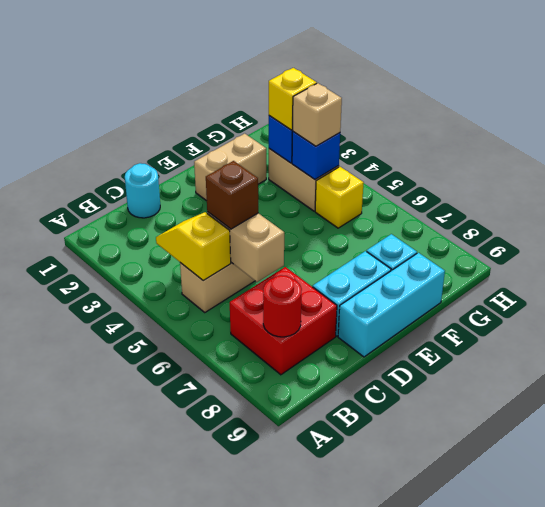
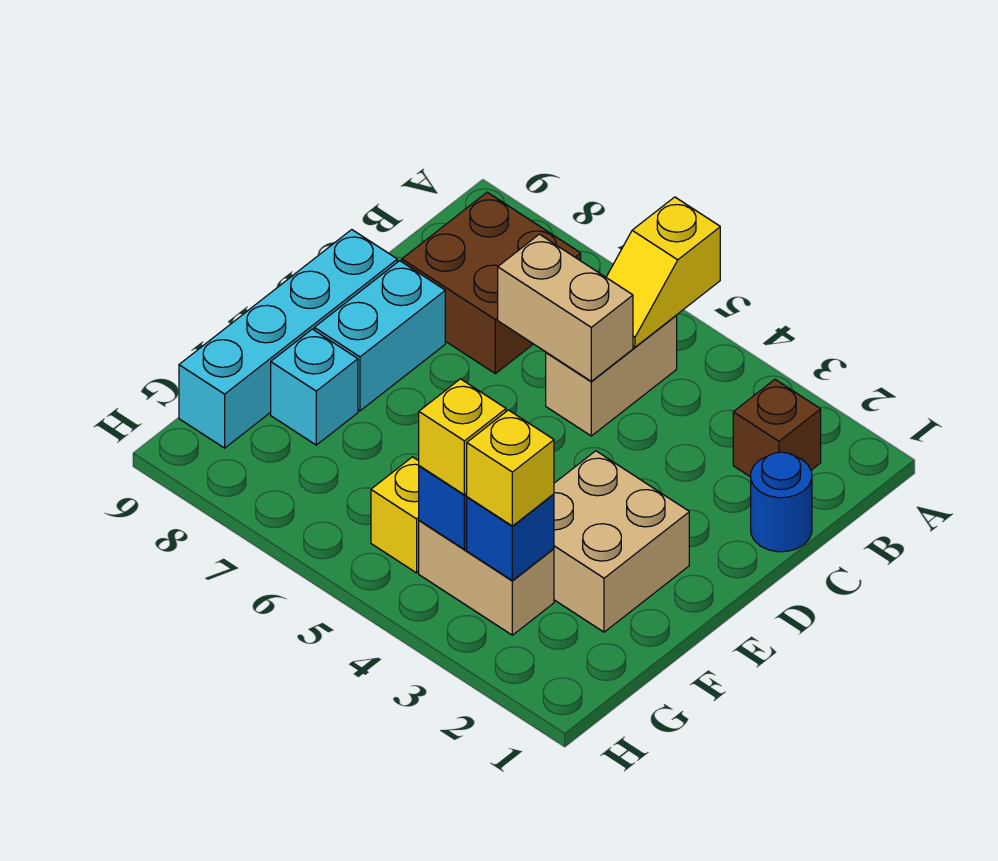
yellow 1x2 slope [156,212,231,281] -> yellow 1x2 slope turned to [606,197,720,347]
red 2x2 brick [230,267,337,375] -> brown 2x2 brick [402,192,581,374]
red 1x1 round brick [263,275,302,337] -> none
cyan 1x1 round brick [125,163,160,218] -> blue 1x1 round brick [751,452,812,552]
brown 1x1 brick [206,161,258,229] -> brown 1x1 brick moved to [733,380,821,477]
cyan 1x3 brick [338,253,445,357] -> cyan 1x4 brick [179,230,397,448]
tan 1x2 brick [194,134,266,201] -> tan 2x2 brick [554,451,689,632]
tan 1x1 brick [292,83,342,146] -> yellow 1x1 brick [419,379,506,495]

